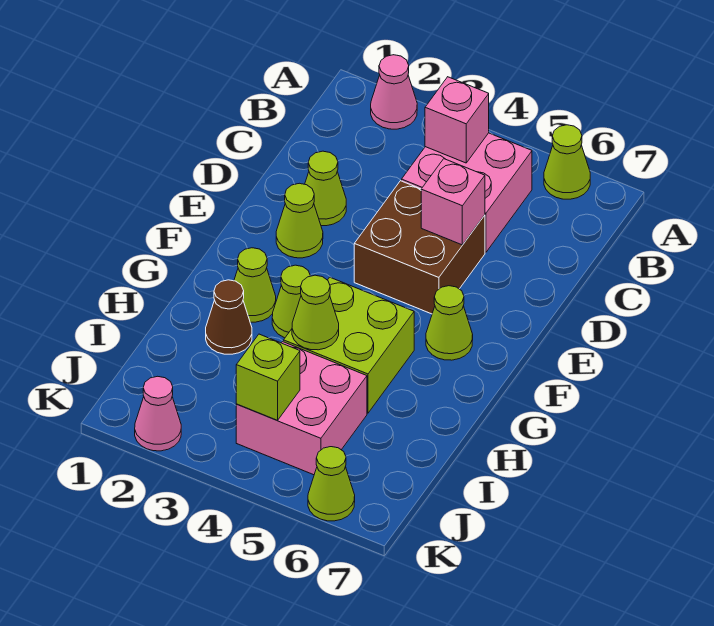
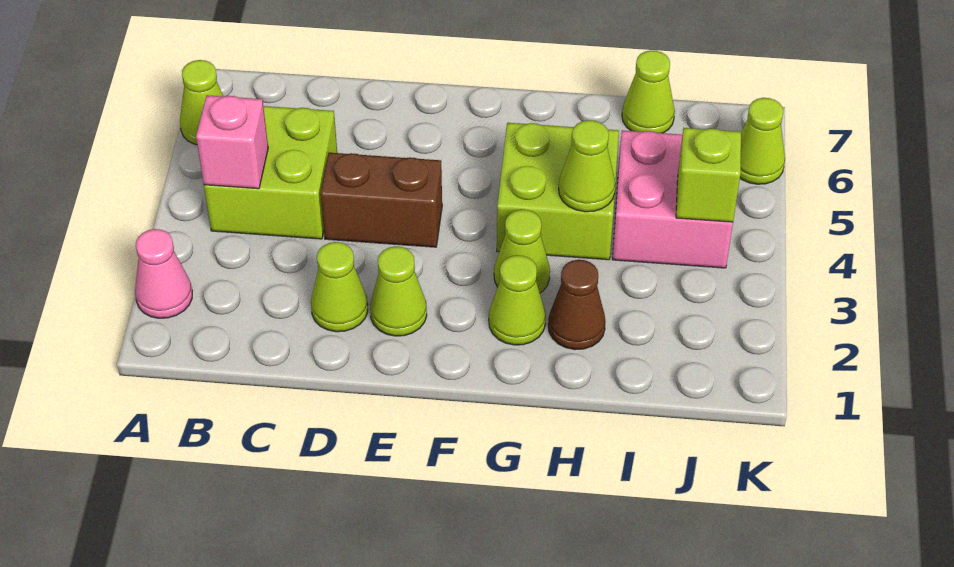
pink 2x2 brick [402,133,532,252] -> lime 2x2 brick [204,106,337,239]
brown 2x2 brick [354,181,485,314] -> brown 1x2 brick [321,153,442,247]
pink 1x1 brick [421,159,485,245] -> none
lime 1x1 cone [426,286,473,360] -> lime 1x1 cone moved to [622,51,675,133]
pink 1x1 cone [135,376,181,451] -> none

